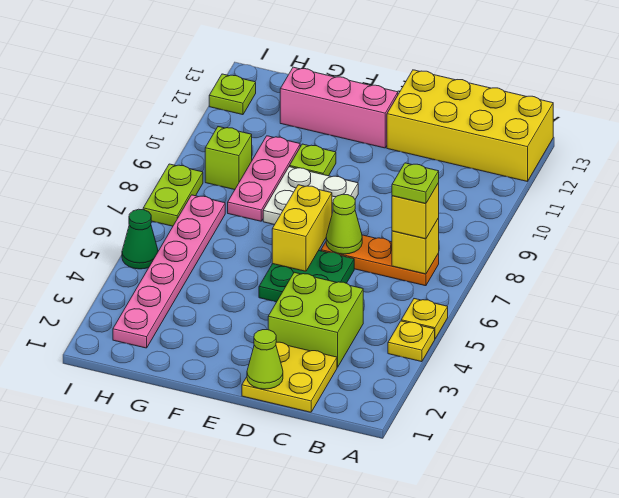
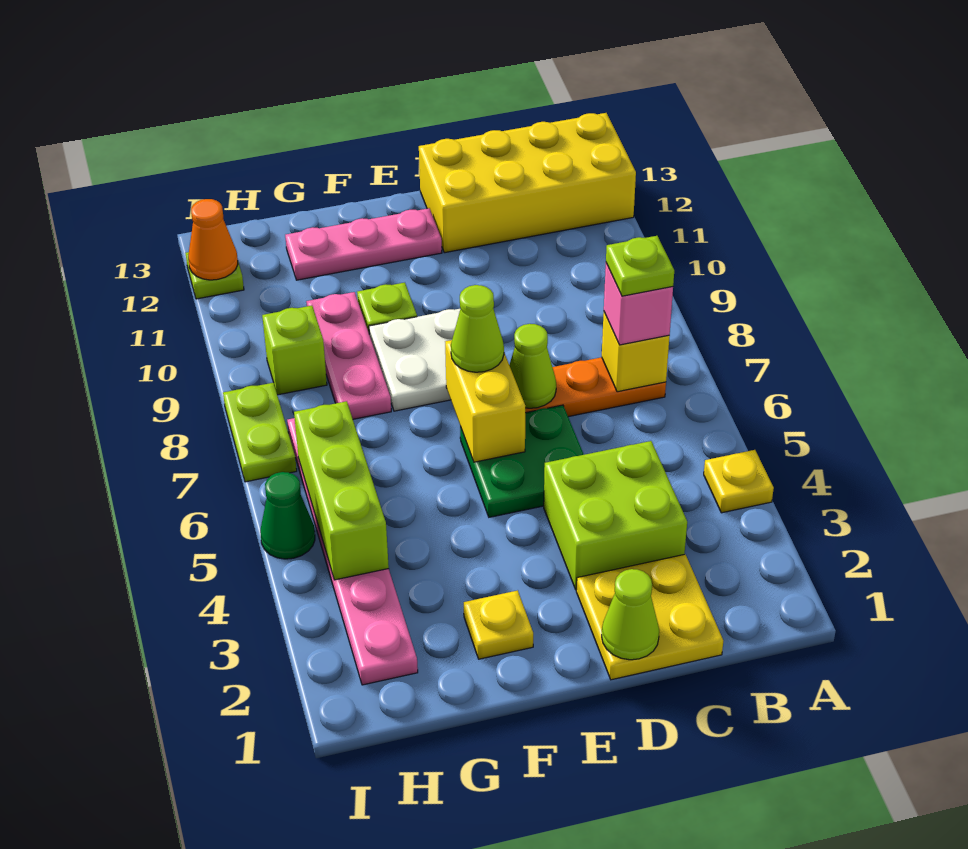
yellow 1x1 plate [401,299,448,339] -> yellow 1x1 plate moved to [464,590,533,659]
yellow 1x1 brick [392,183,439,239] -> pink 1x1 brick [604,263,673,345]
none -> lime 1x1 cone [451,285,504,372]
pink 1x3 brick [280,67,398,148] -> pink 1x3 plate [285,208,442,280]
none -> lime 1x3 brick [294,401,389,580]
none -> orange 1x1 cone [188,199,238,280]

